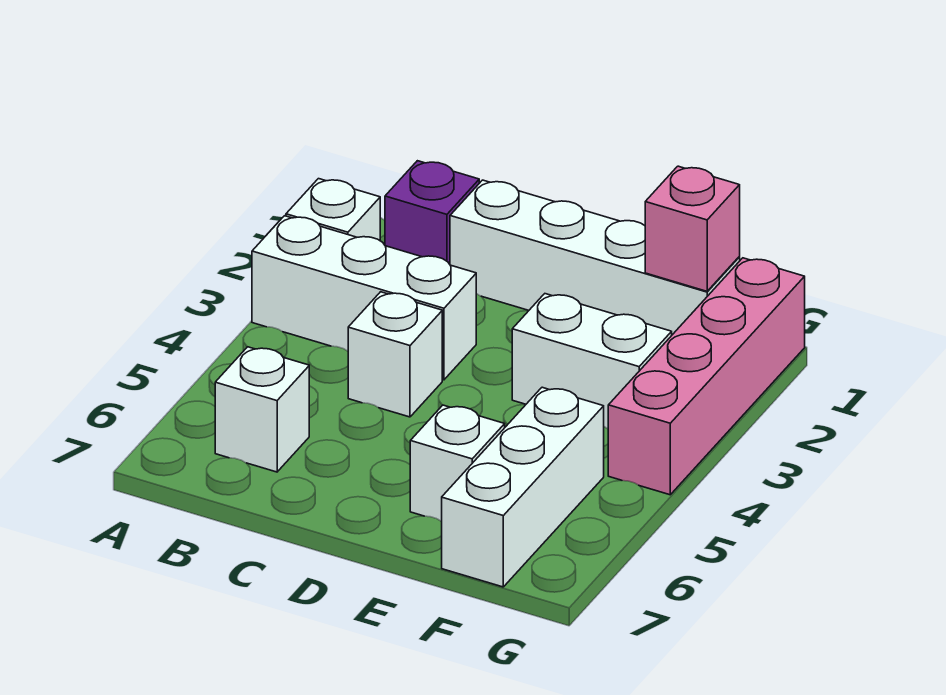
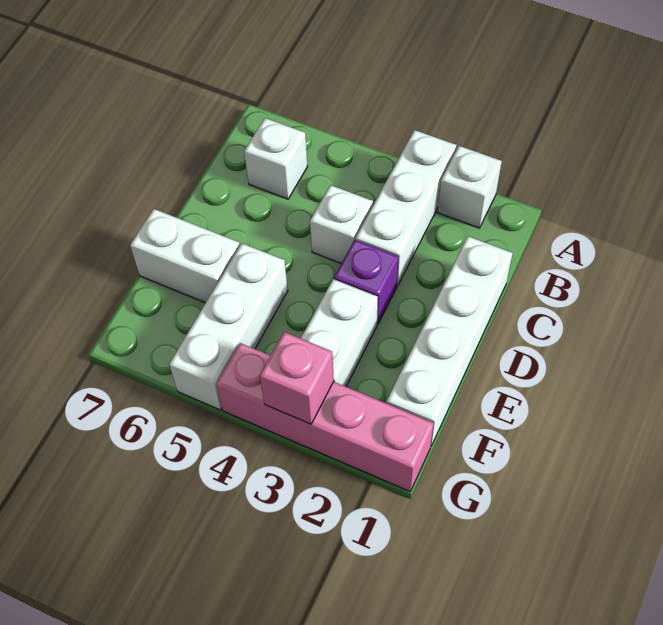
purple 1x1 brick [385,161,479,264] -> purple 1x1 brick moved to [334,240,399,324]
white 1x1 brick [410,405,505,521] -> white 1x2 brick [130,209,240,303]
pink 1x1 brick [645,166,740,291] -> pink 1x1 brick moved to [260,332,334,424]
white 1x3 brick [441,387,604,587] -> white 1x3 brick turned to [169,243,288,410]

